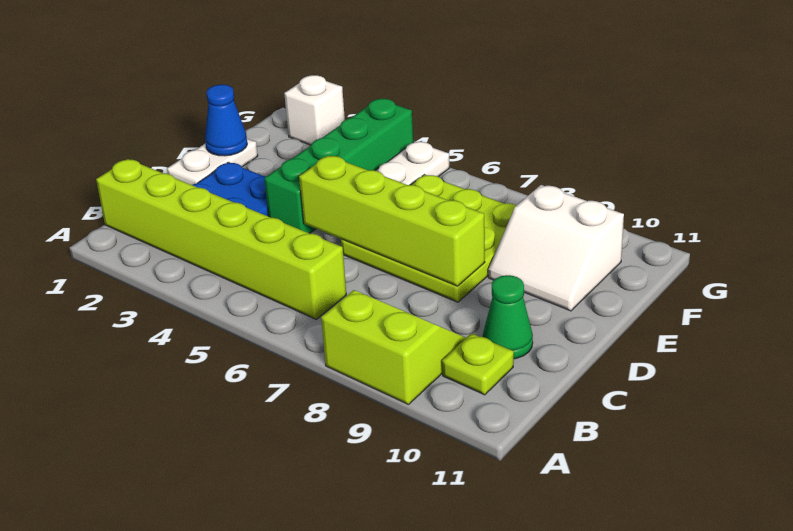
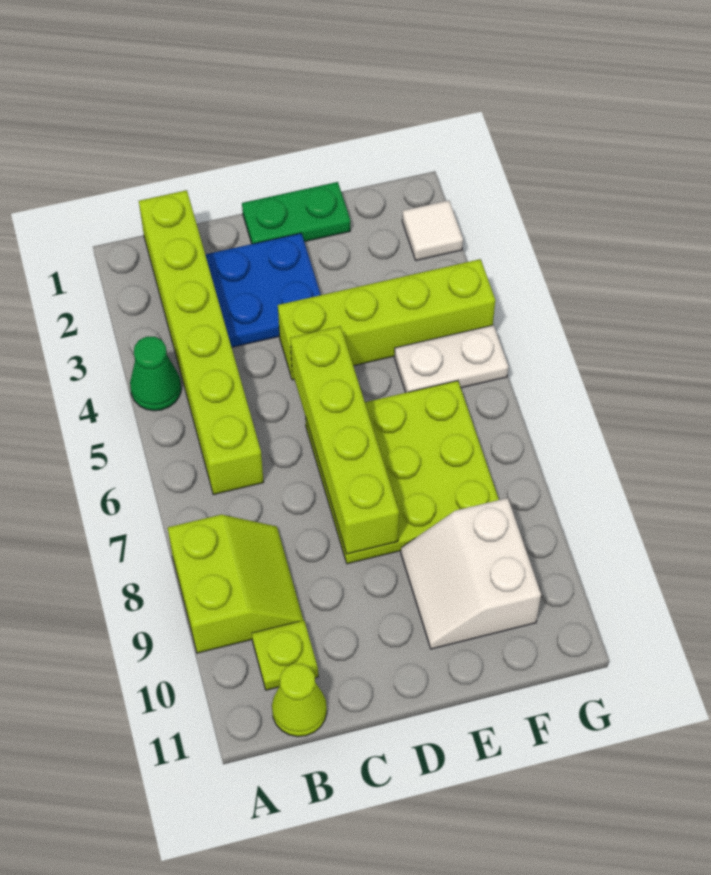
none -> lime 1x1 cone [272,664,327,737]
green 1x1 cone [483,275,533,359] -> green 1x1 cone moved to [130,337,181,411]
white 1x2 plate [167,139,258,185] -> green 1x2 plate [242,182,350,244]
green 1x4 brick [264,99,413,234] -> lime 1x4 brick [278,259,495,380]
blue 1x1 cone [205,85,247,156] -> none
white 1x1 brick [284,75,345,145] -> white 1x1 tile [402,200,463,260]

